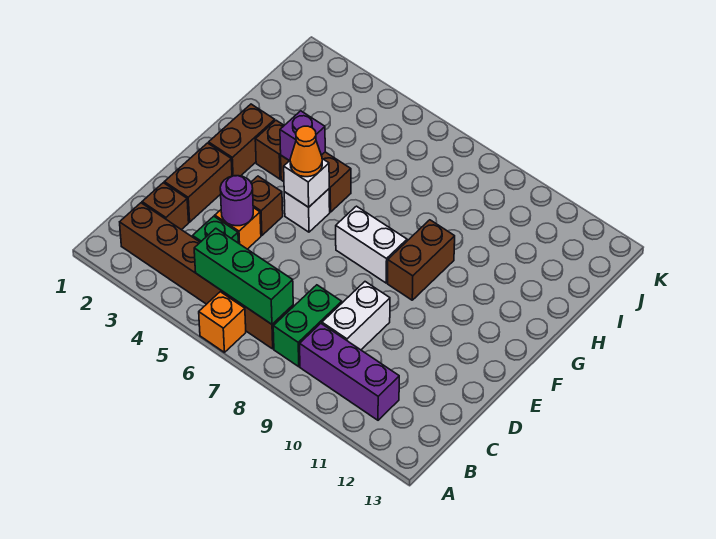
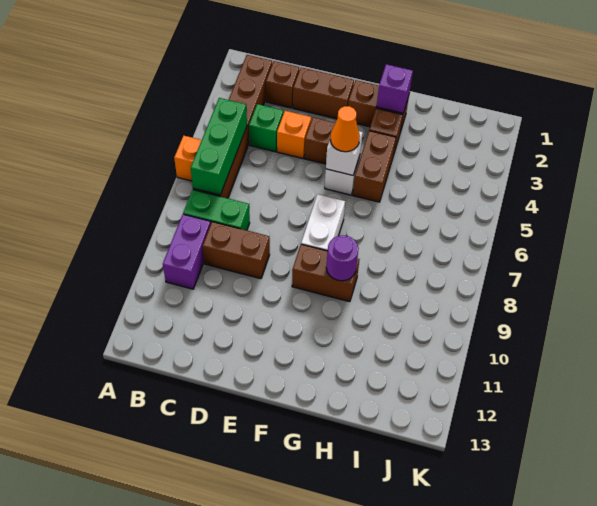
purple 1x3 brick [300,324,399,420] -> purple 1x2 brick [163,214,211,289]
white 1x2 brick [322,282,390,350] -> brown 1x2 brick [203,222,270,279]
purple 1x1 round brick [220,176,253,226] -> purple 1x1 round brick moved to [326,235,359,281]
purple 1x1 brick [280,111,325,161] -> purple 1x1 brick moved to [377,64,413,113]

